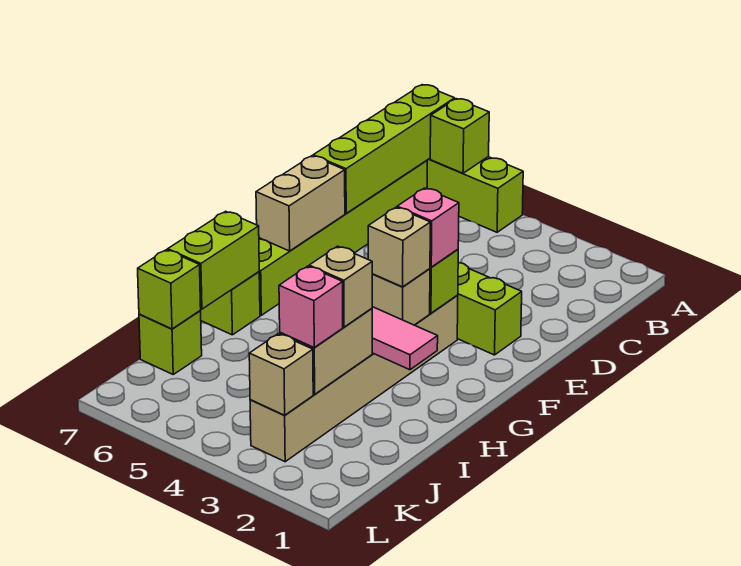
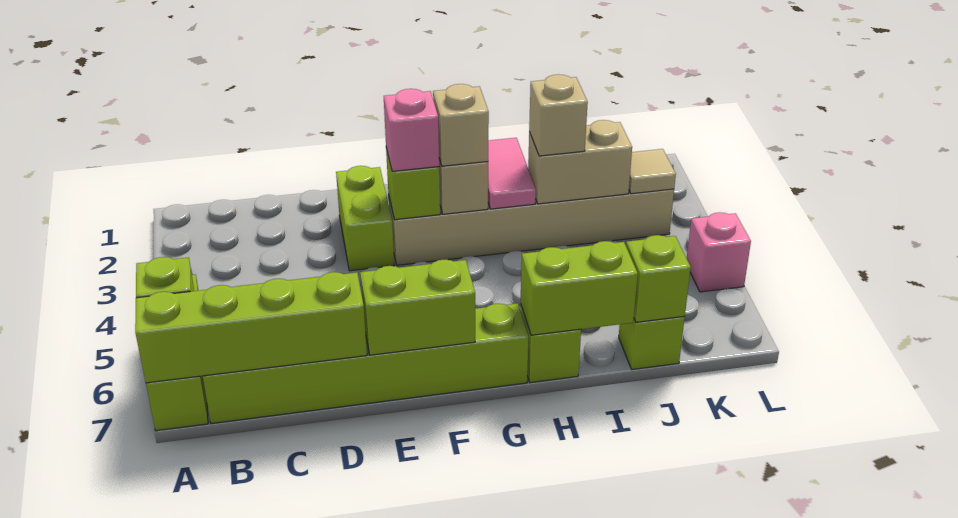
tan 1x2 brick [256,156,345,251] -> lime 1x2 brick [360,260,475,355]
pink 1x1 brick [279,266,343,347] -> pink 1x1 brick moved to [687,212,751,292]
tan 1x1 brick [249,334,313,415] -> tan 1x1 tile [629,149,676,194]

